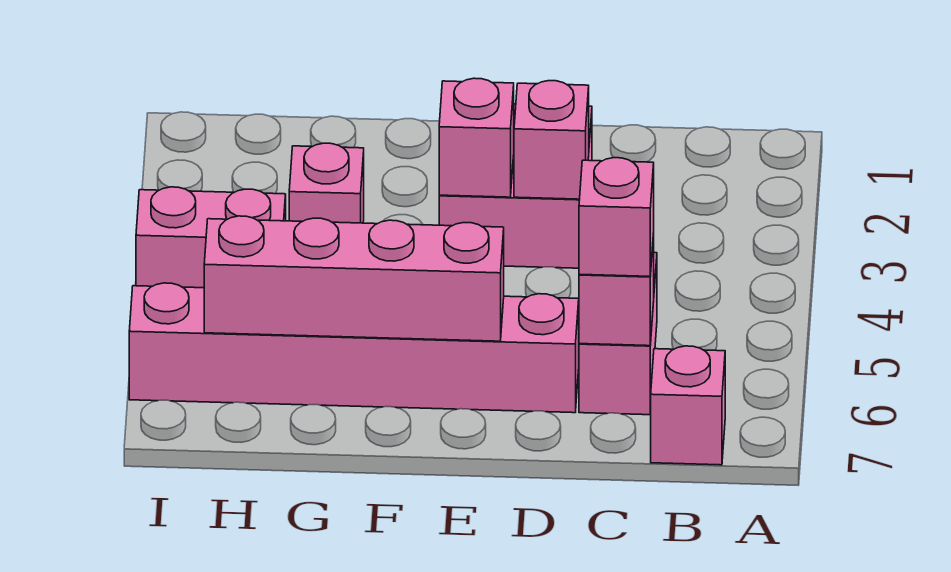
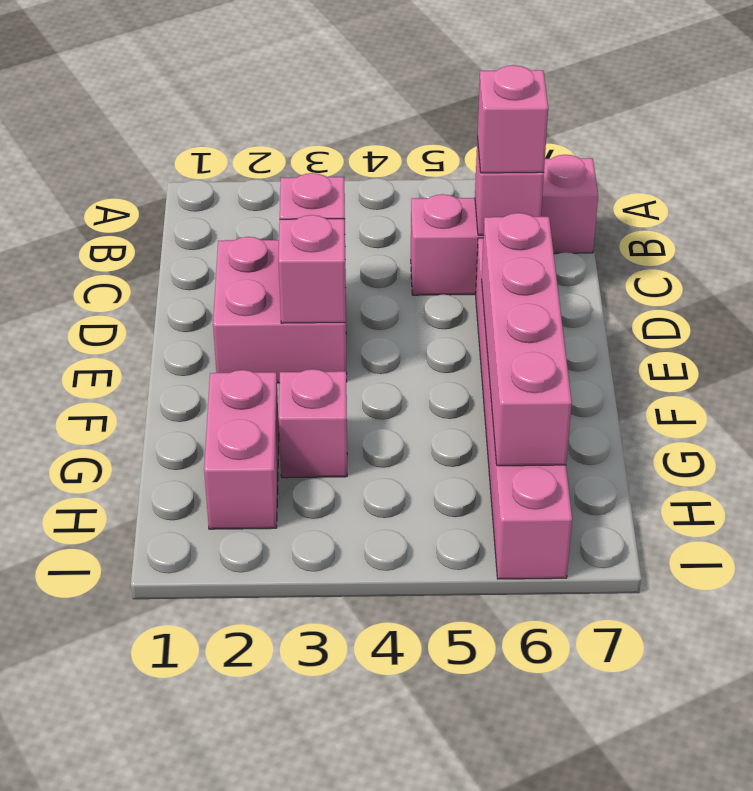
pink 1x2 brick [136,187,286,288] -> pink 1x2 brick moved to [204,370,279,529]

